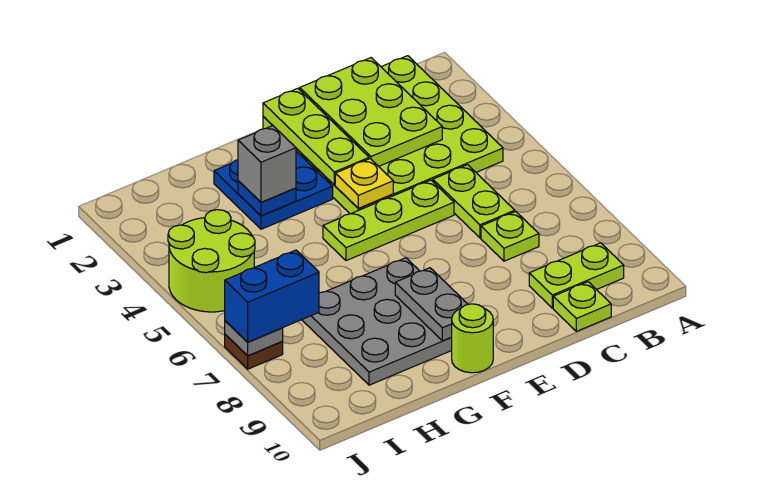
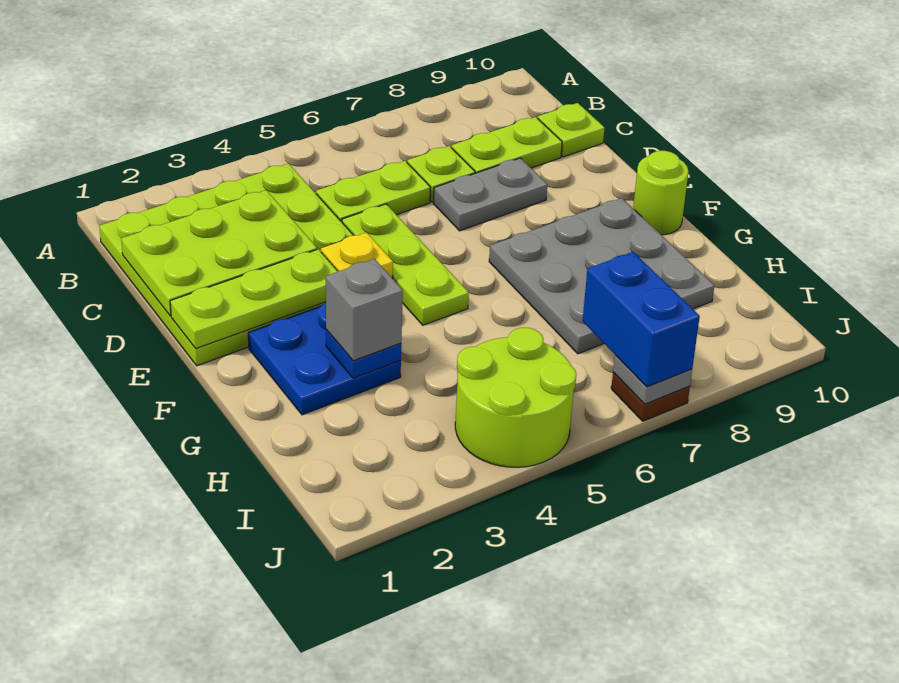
lime 1x2 plate [529,243,624,308] -> lime 1x2 plate turned to [451,117,562,173]
grey 1x2 plate [395,268,468,341] -> grey 1x2 plate moved to [433,158,547,231]

